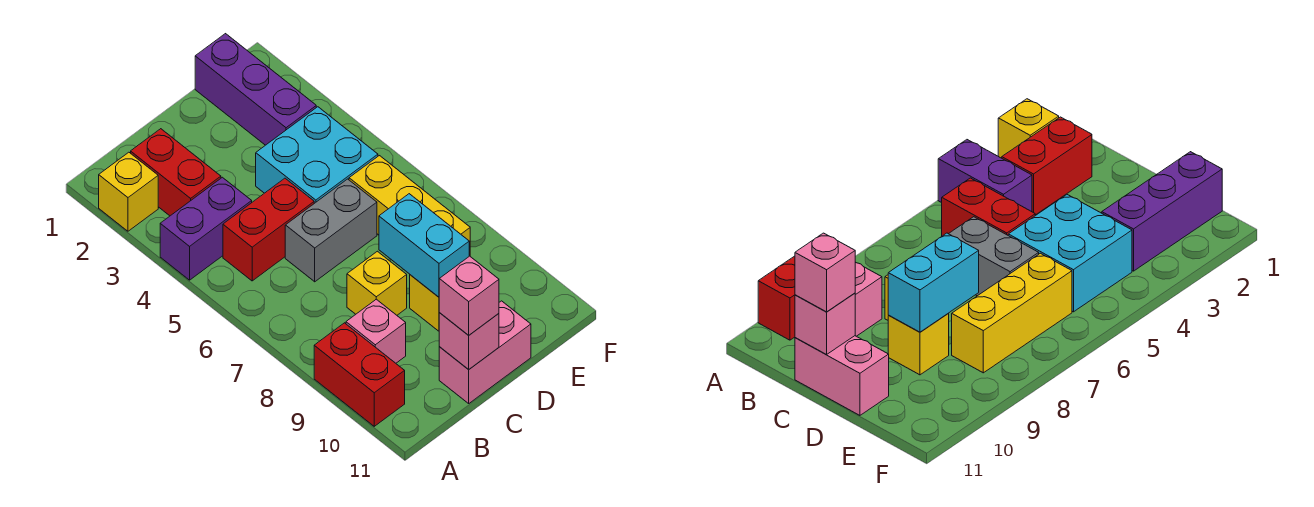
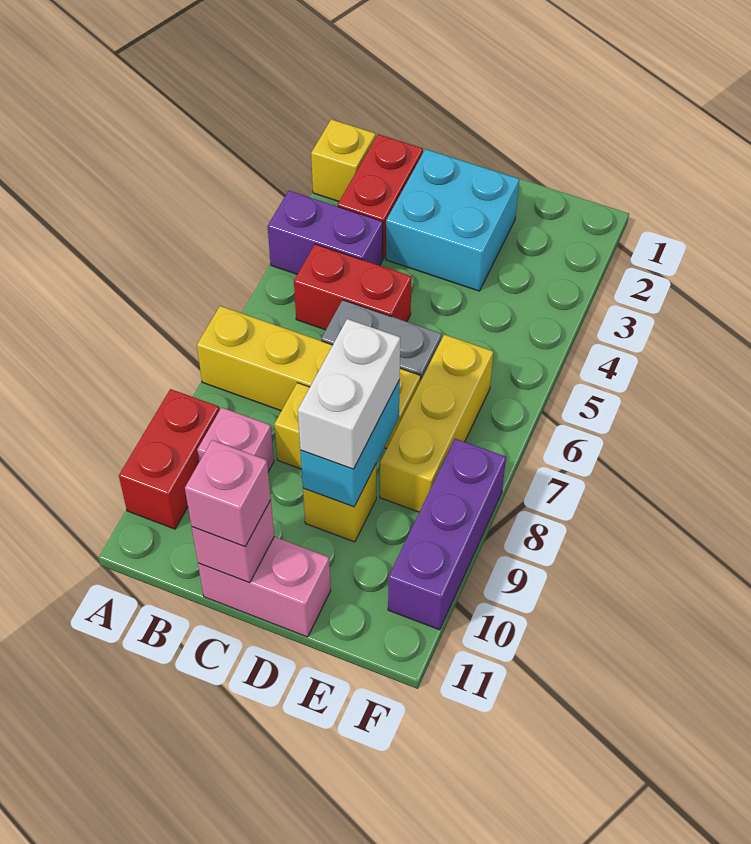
none -> yellow 1x4 brick [197,306,421,449]
cyan 2x2 brick [256,107,378,203] -> cyan 2x2 brick moved to [386,149,519,291]
none -> white 1x2 brick [298,319,400,469]
purple 1x3 brick [195,34,316,145] -> purple 1x3 brick moved to [388,439,506,630]

